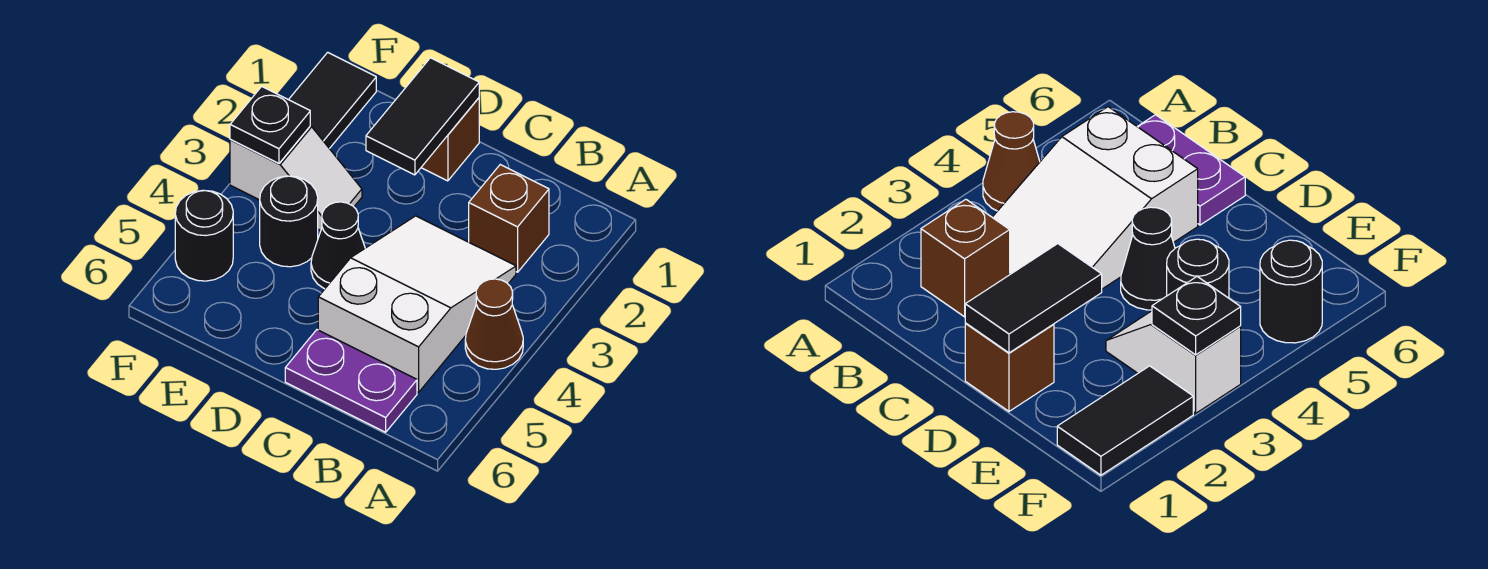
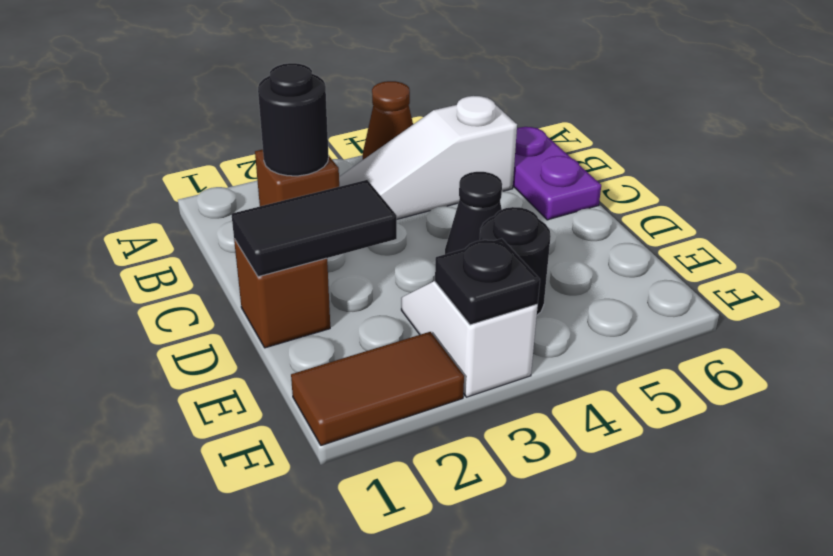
white 2x3 slope [318,216,516,392] -> white 1x3 slope [339,96,517,219]
black 1x2 tile [289,52,376,149] -> brown 1x2 tile [291,332,464,446]
black 1x1 round brick [175,190,233,281] -> black 1x1 round brick moved to [258,63,329,176]

